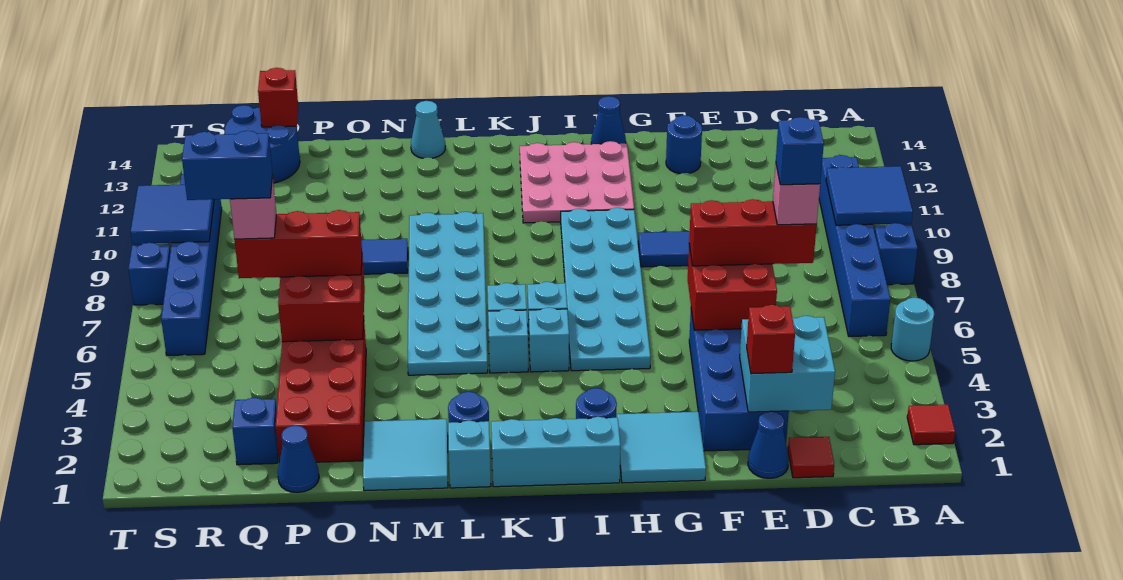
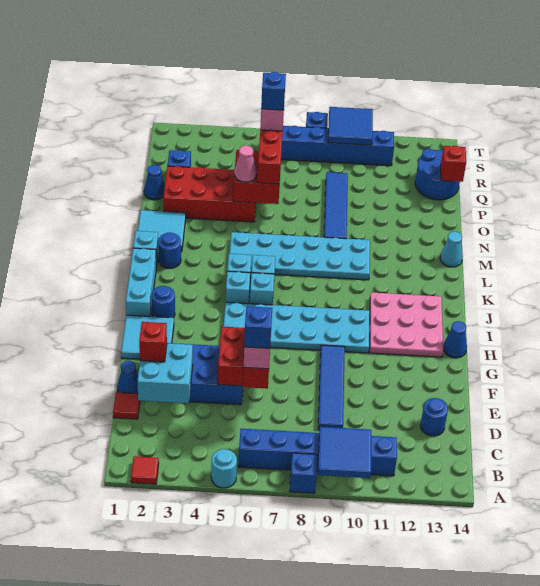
blue 1x1 round brick [666,115,702,174] -> blue 1x1 round brick moved to [420,398,448,436]
none -> pink 1x1 cone [234,146,257,182]
blue 1x2 brick [182,131,273,200] -> blue 1x1 brick [261,72,286,110]

